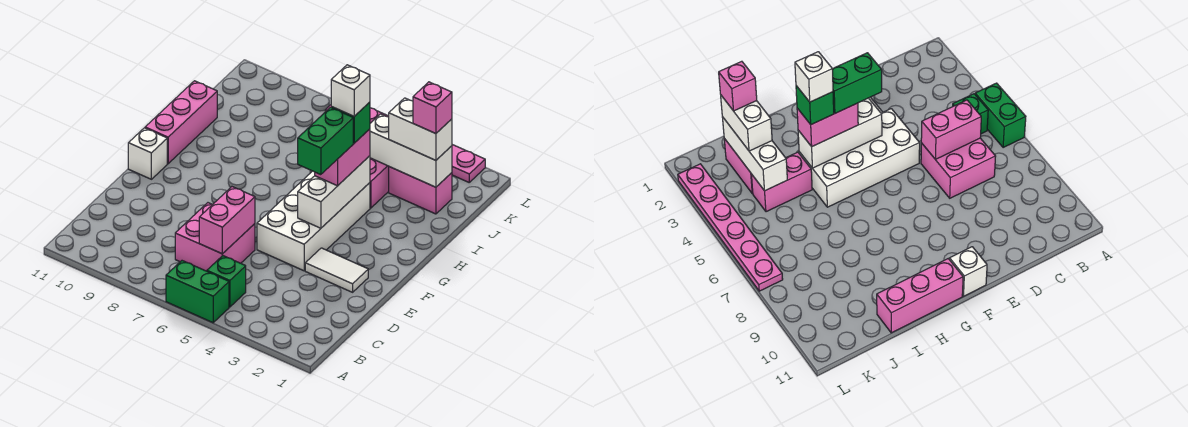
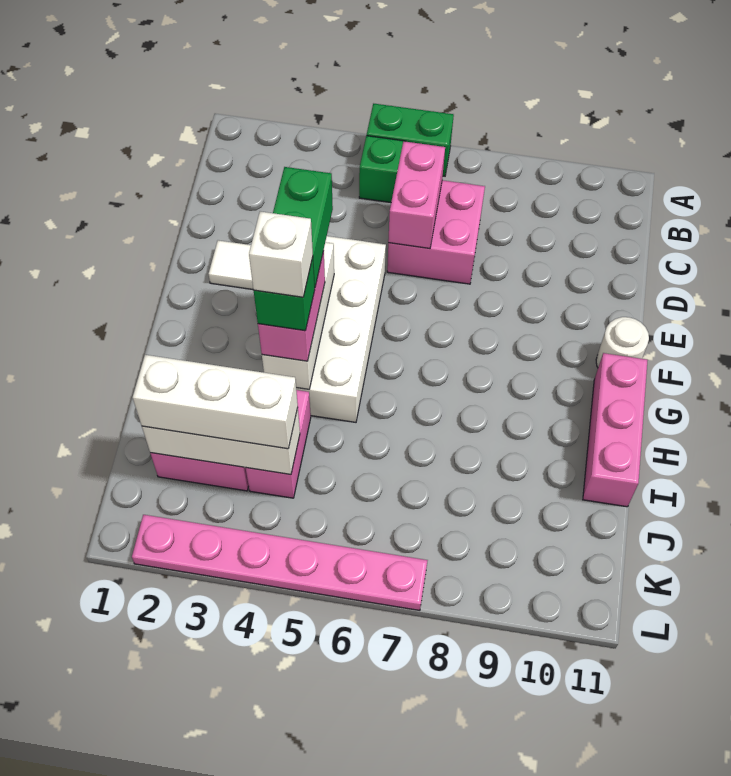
white 1x1 brick [128,128,167,179] -> white 1x1 round brick [596,317,649,367]
white 1x2 brick [389,98,452,160] -> white 1x3 brick [132,355,298,449]
pink 1x1 brick [413,82,452,134] -> none

